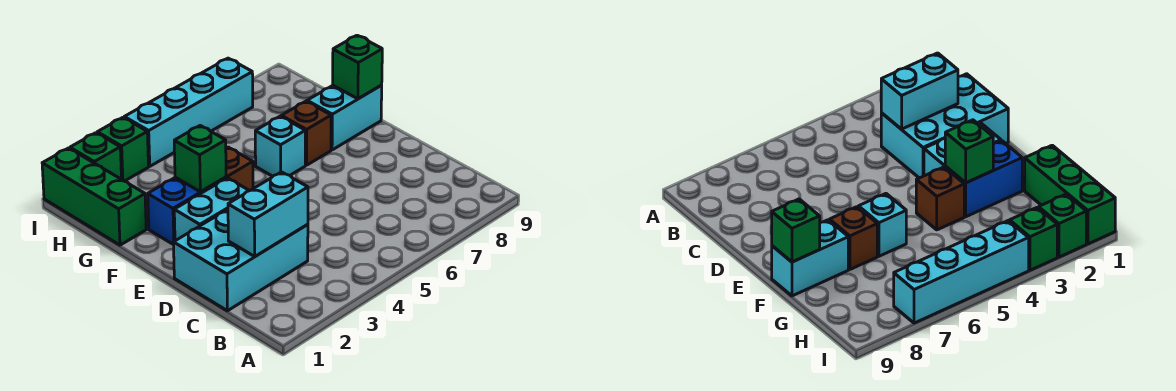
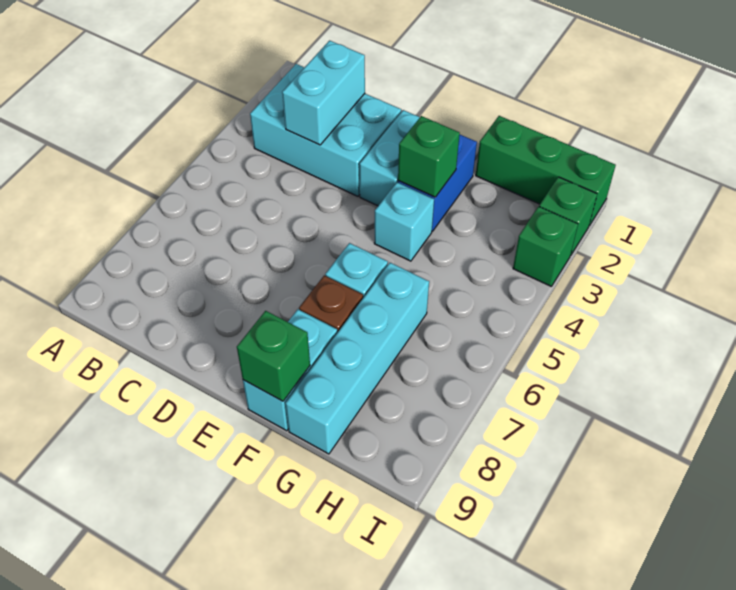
cyan 2x3 brick [173,210,308,311] -> cyan 2x3 brick turned to [250,64,401,196]
brown 1x1 brick [226,147,253,191] -> cyan 1x1 brick [374,182,434,261]
cyan 1x4 brick [124,58,253,166] -> cyan 1x4 brick moved to [285,263,429,454]

